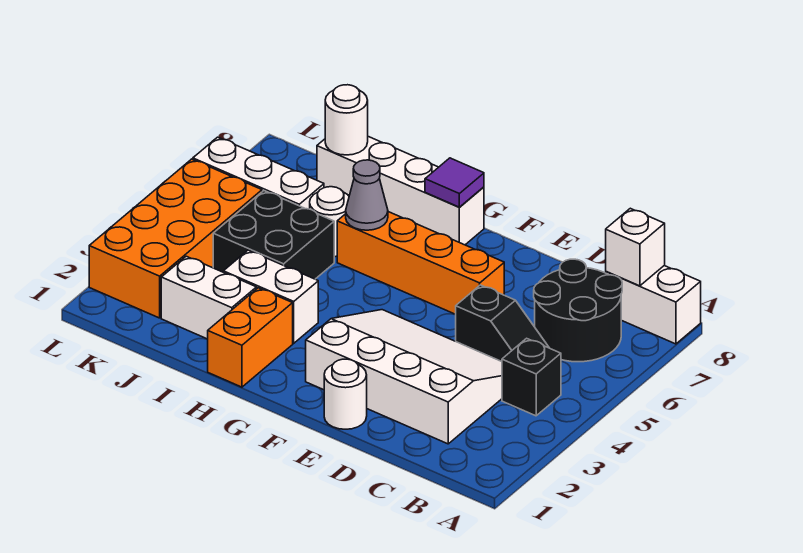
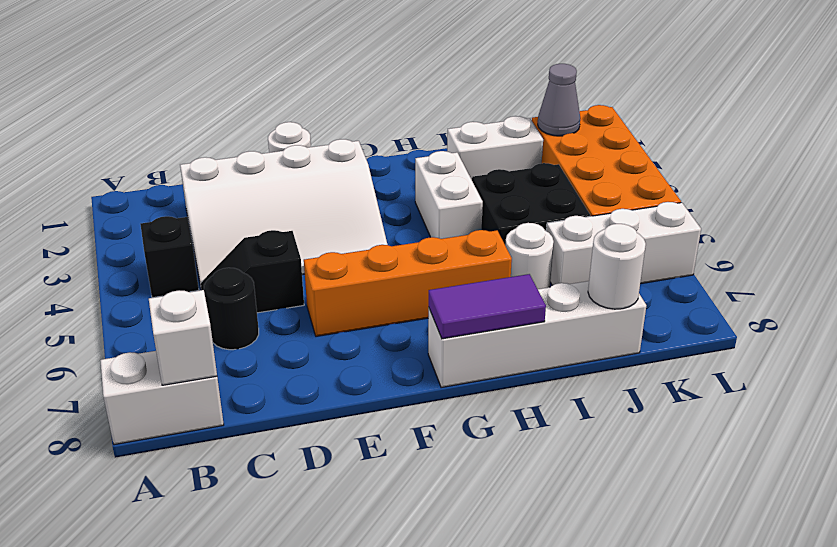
black 2x2 round brick [534,259,622,362] -> black 1x1 round brick [204,268,259,350]
purple 1x1 tile [425,158,484,207] -> purple 1x2 tile [429,274,546,339]
orange 1x2 brick [208,288,293,387] -> none
white 1x2 brick [223,250,318,343] -> white 1x2 brick turned to [415,151,483,239]
grey 1x1 cone [346,160,388,230] -> grey 1x1 cone moved to [538,64,580,136]

